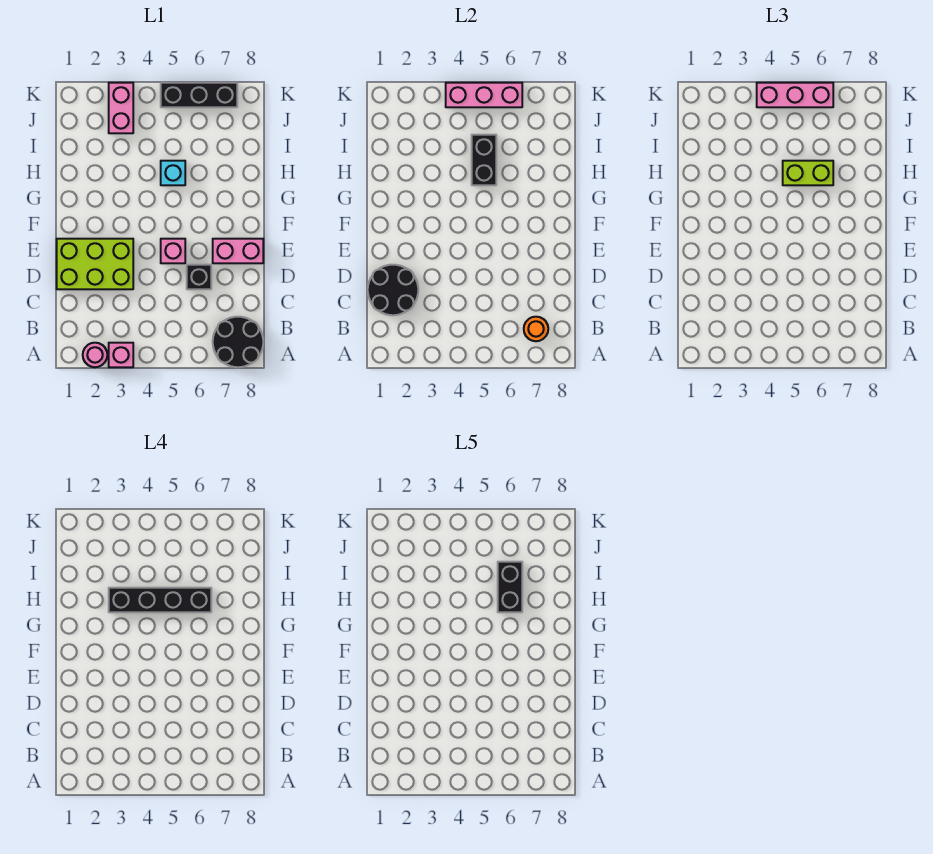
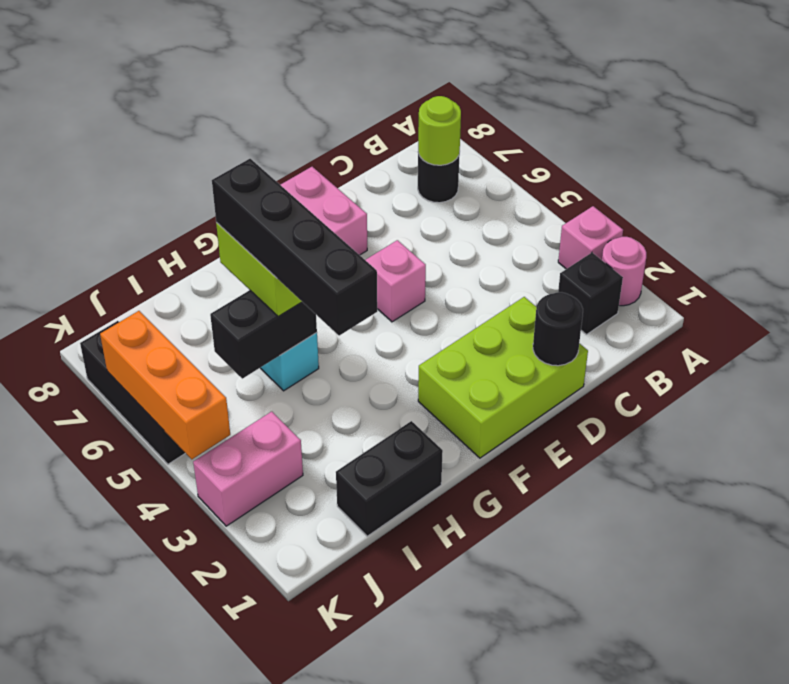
black 2x2 round brick [213,317,263,367] -> black 1x1 round brick [418,153,460,203]
orange 1x1 round brick [524,317,548,341] -> lime 1x1 round brick [418,96,461,165]
black 2x2 round brick [368,265,418,315] -> black 1x1 round brick [533,292,583,366]
lime 2x3 brick [57,239,133,289] -> lime 2x3 brick turned to [418,297,588,458]
black 1x1 brick [187,265,211,289] -> black 1x1 brick moved to [558,253,623,335]
black 1x2 brick [498,562,522,612] -> black 1x2 brick moved to [336,421,443,536]
pink 1x3 brick [446,83,522,107] -> orange 1x3 brick [100,311,230,459]
pink 1x3 brick [757,83,833,107] -> none

